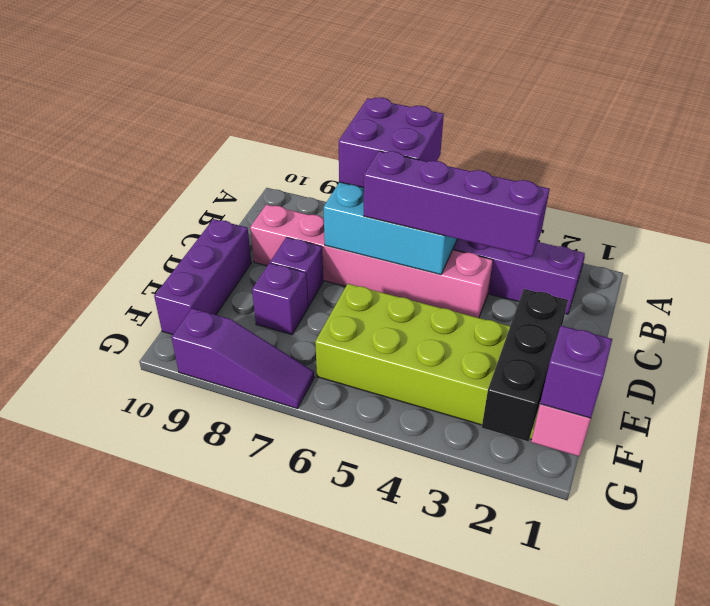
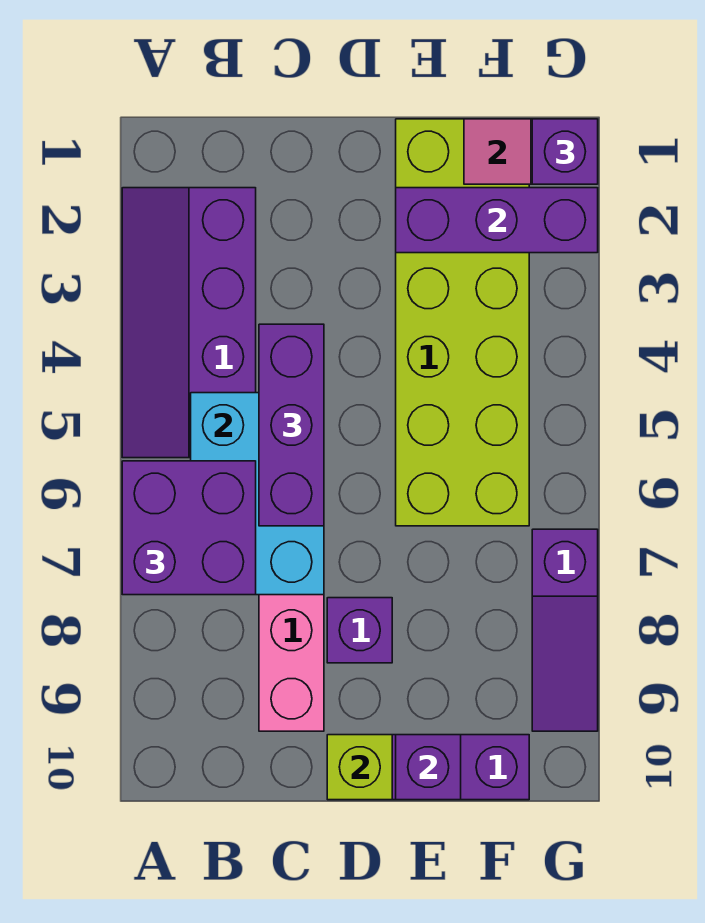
purple 1x4 brick [364,151,550,257] -> purple 1x3 brick [259,324,324,526]
none -> lime 1x1 brick [327,735,392,800]
black 1x3 brick [482,289,568,441] -> purple 1x3 brick [396,188,598,253]
purple 1x1 brick [252,263,308,335] -> purple 1x1 brick moved to [396,735,461,800]
purple 1x3 slope [171,308,314,409] -> purple 1x3 slope turned to [532,529,598,731]

